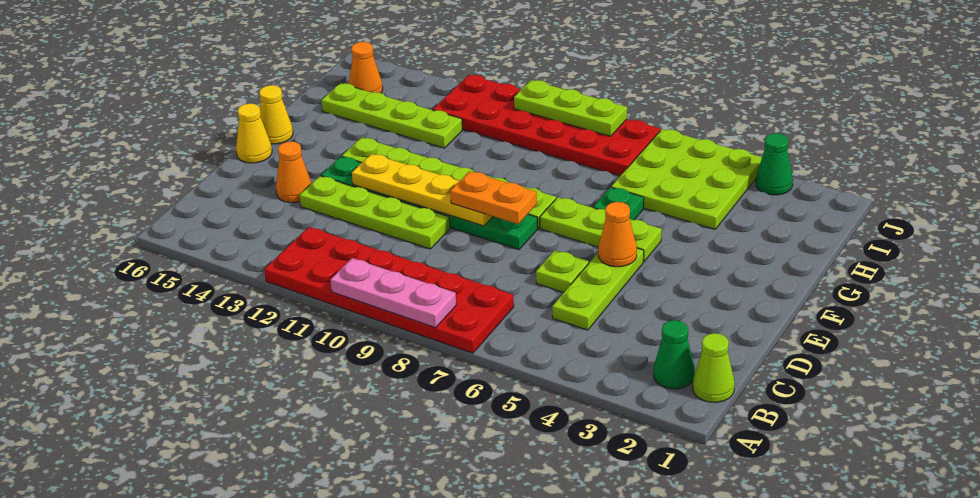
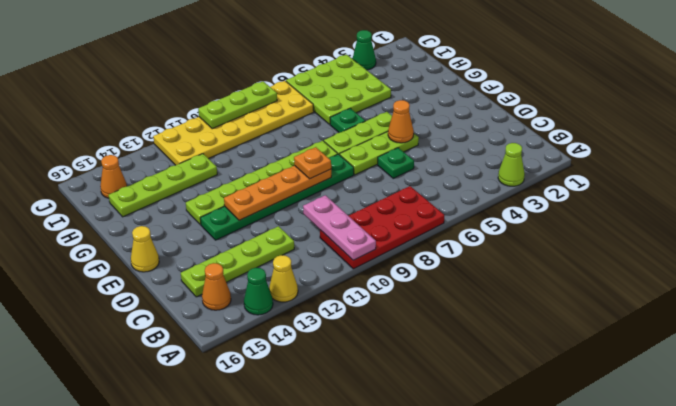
red 2x6 plate [264,227,514,353] -> red 2x4 plate [320,186,444,269]
pink 1x3 plate [331,258,456,328] -> pink 1x3 plate turned to [303,195,376,260]
lime 1x1 cone [693,333,735,402] -> lime 1x1 cone moved to [498,143,525,186]
green 1x1 cone [654,320,695,389] -> green 1x1 cone moved to [244,268,273,315]
lime 1x3 plate [552,248,644,330] -> lime 1x3 plate turned to [340,132,419,175]
lime 1x1 plate [536,250,589,292] -> green 1x1 plate [378,148,414,178]
lime 1x4 plate [300,176,450,249] -> lime 1x4 plate moved to [181,226,294,297]
orange 1x1 cone [276,141,312,203] -> orange 1x1 cone moved to [202,263,231,310]
orange 1x2 plate [450,171,537,224] -> orange 1x1 plate [294,147,331,179]
yellow 1x4 plate [352,154,493,226] -> orange 1x4 plate [224,166,331,220]
yellow 1x1 cone [259,85,293,144] -> yellow 1x1 cone moved to [269,255,298,302]
red 2x6 plate [433,75,660,176] -> yellow 2x6 plate [153,81,314,165]

